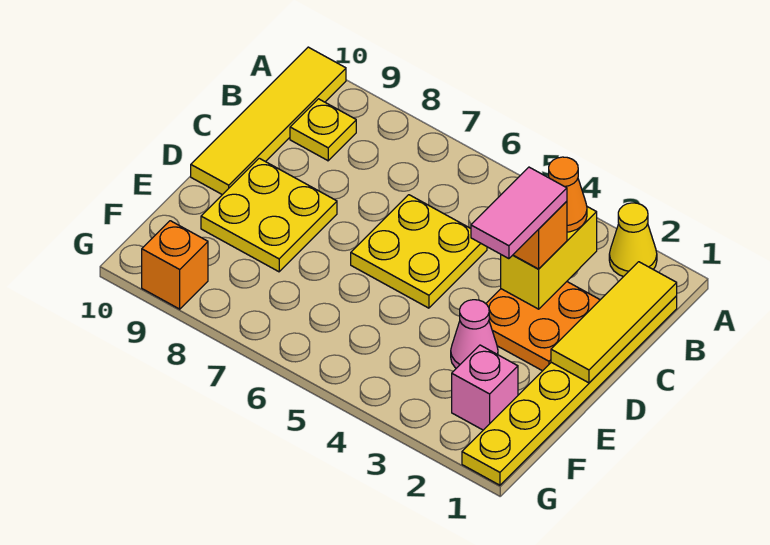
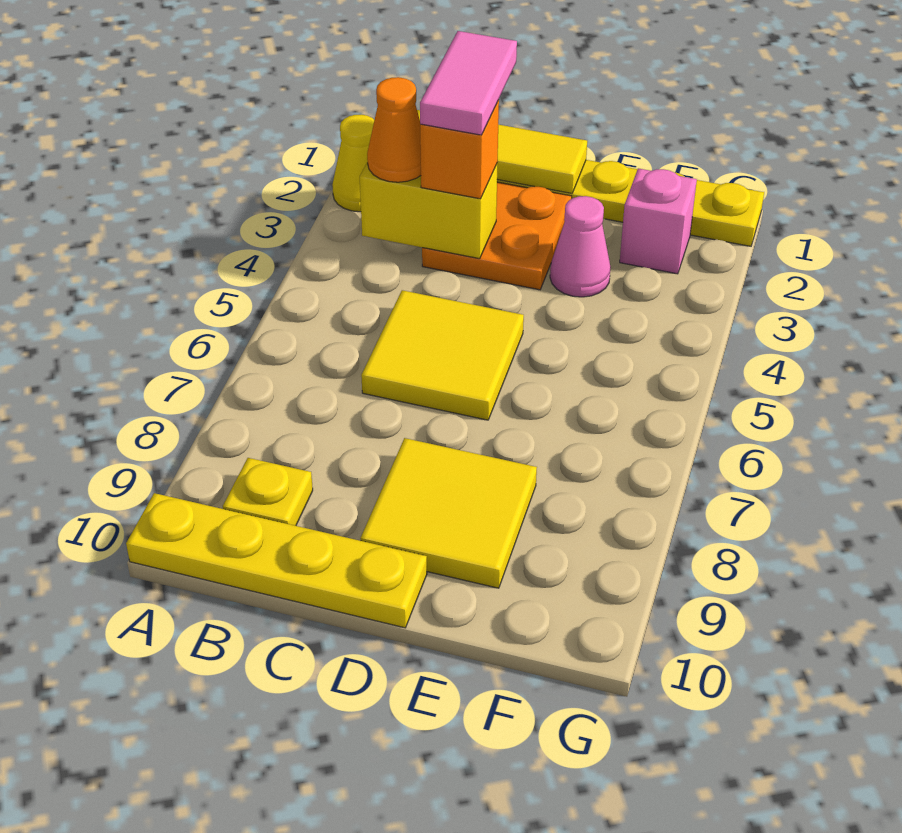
yellow 1x4 tile [191,47,346,195] -> yellow 1x4 plate [126,493,427,628]
pink 1x2 tile [471,167,567,259] -> pink 1x2 tile turned to [420,31,517,135]
yellow 2x2 plate [351,195,487,308] -> yellow 2x2 tile [361,290,524,420]
yellow 2x2 plate [201,158,337,272] -> yellow 2x2 tile [360,438,537,588]
orange 1x1 brick [142,221,208,309] -> none

